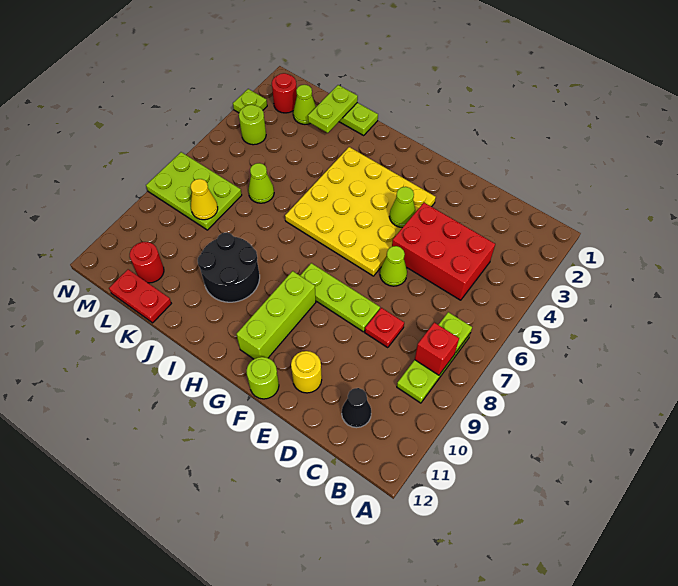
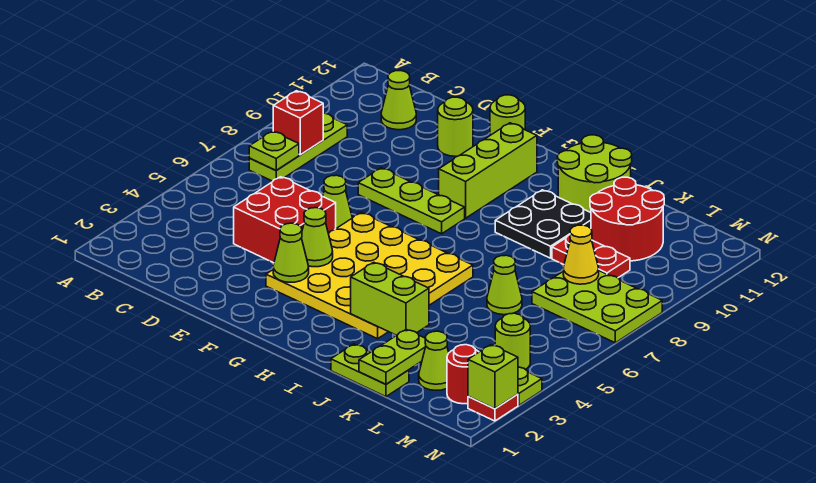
red 2x3 brick [392,203,495,300] -> red 2x2 brick [234,177,336,263]
black 1x1 cone [342,388,371,428] -> lime 1x1 cone [381,71,416,130]
red 1x1 plate [365,308,404,348] -> red 1x1 plate moved to [468,394,518,421]
yellow 1x1 round brick [291,351,322,393] -> lime 1x1 round brick [438,97,473,156]
none -> lime 1x1 cone [273,223,309,282]
none -> lime 1x2 brick [351,262,429,335]
black 2x2 round brick [198,232,260,302] -> black 2x2 plate [495,190,591,258]
none -> lime 2x2 round brick [557,135,632,212]
red 1x2 plate [109,269,171,323] -> red 1x2 plate moved to [552,235,630,278]
red 1x1 round brick [130,242,164,283] -> red 2x2 round brick [590,177,664,261]
none -> lime 1x1 brick [468,345,518,409]

